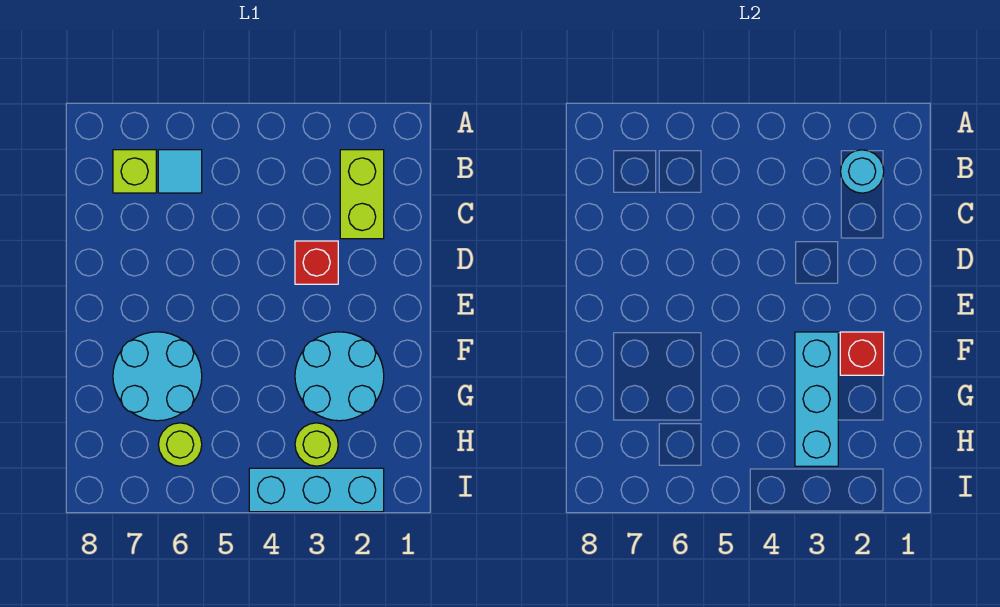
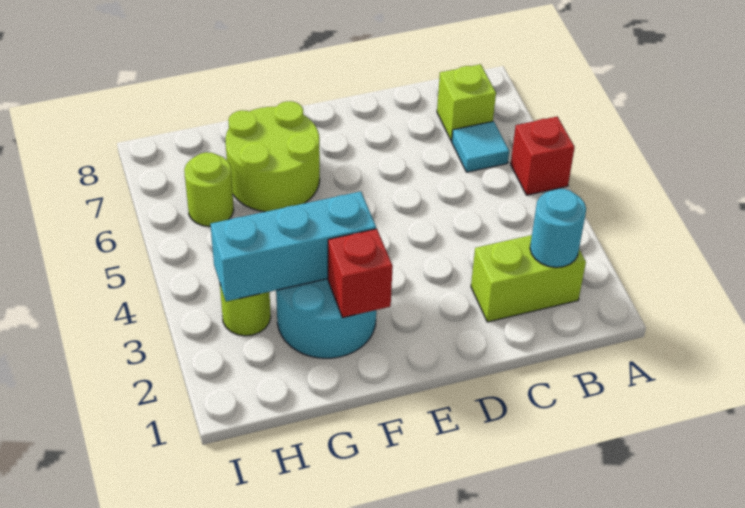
red 1x1 brick [295,241,338,284] -> red 1x1 brick moved to [511,117,575,195]
cyan 2x2 round brick [113,332,202,421] -> lime 2x2 round brick [226,101,320,212]
cyan 1x3 brick [249,468,384,512] -> none

